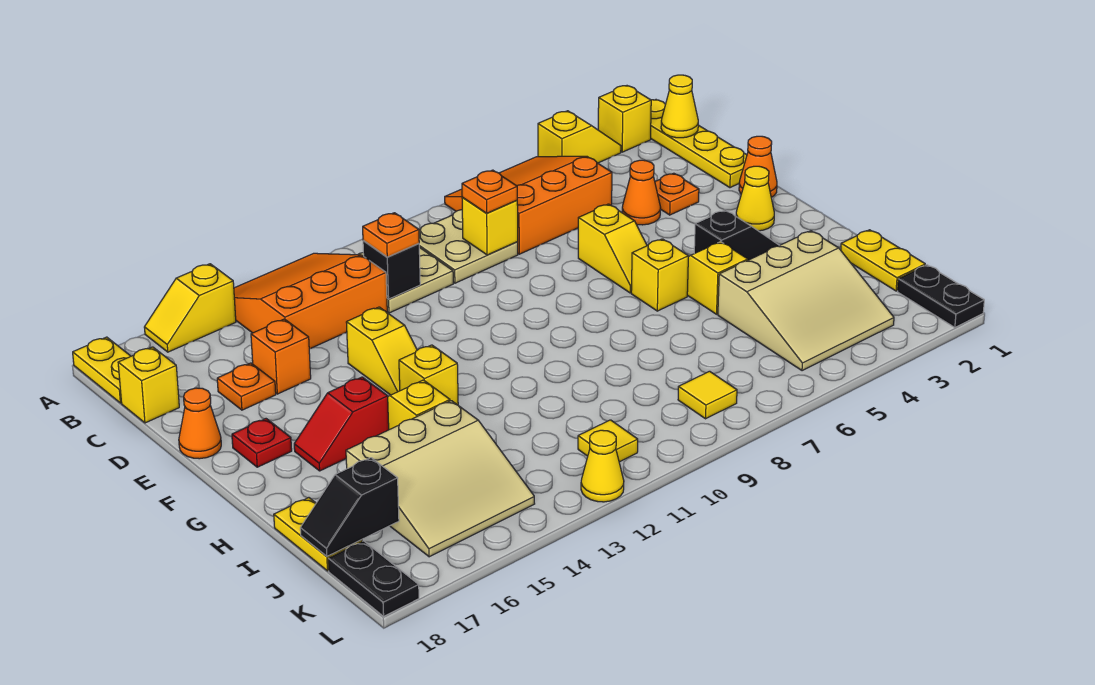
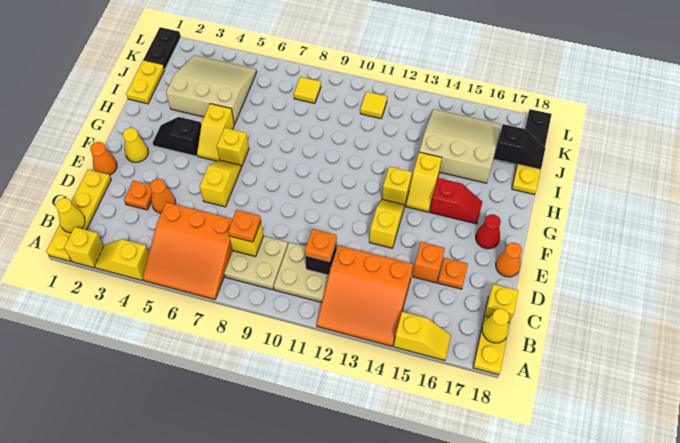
red 1x1 plate [232,419,292,467] -> red 1x1 cone [476,214,501,249]
yellow 1x1 cone [581,430,624,502] -> yellow 1x1 cone moved to [482,309,509,343]

